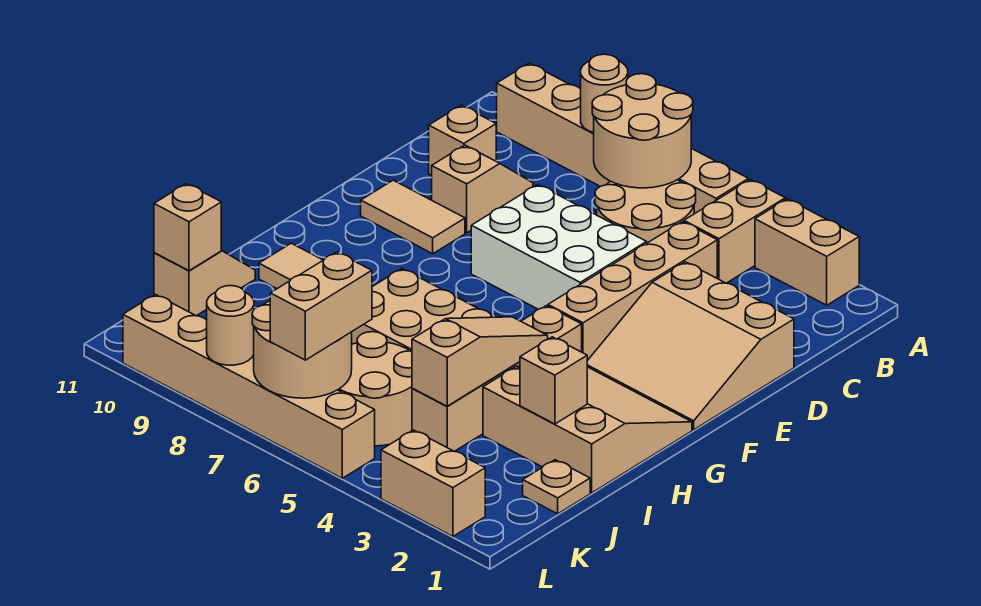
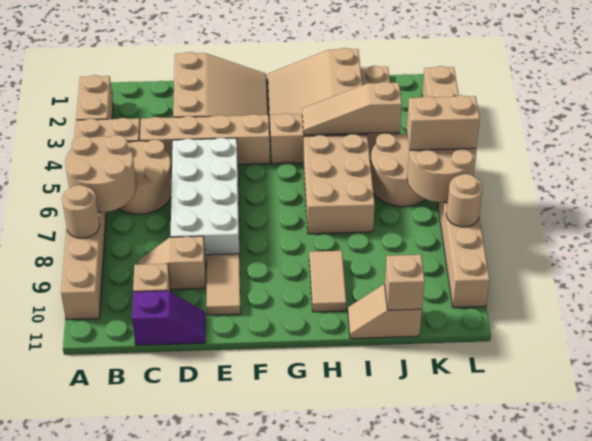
none -> purple 1x2 slope [132,291,205,345]
white 2x3 brick [471,184,647,309] -> white 2x4 brick [170,138,240,262]
tan 1x1 brick [520,337,587,424] -> none

